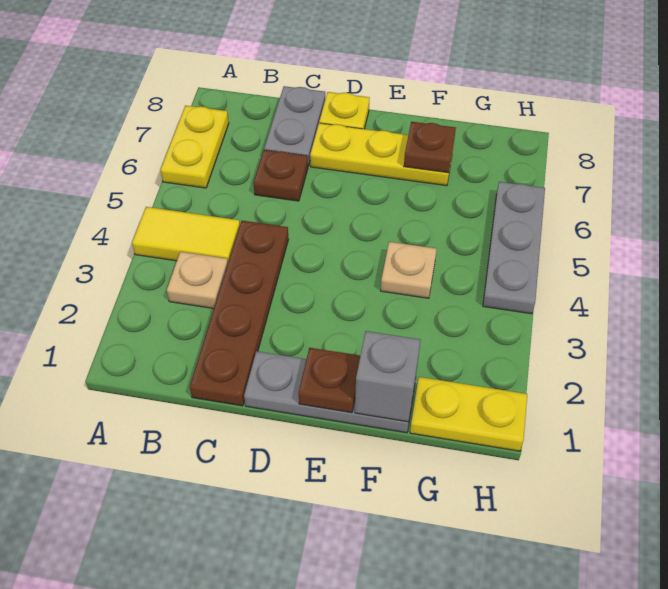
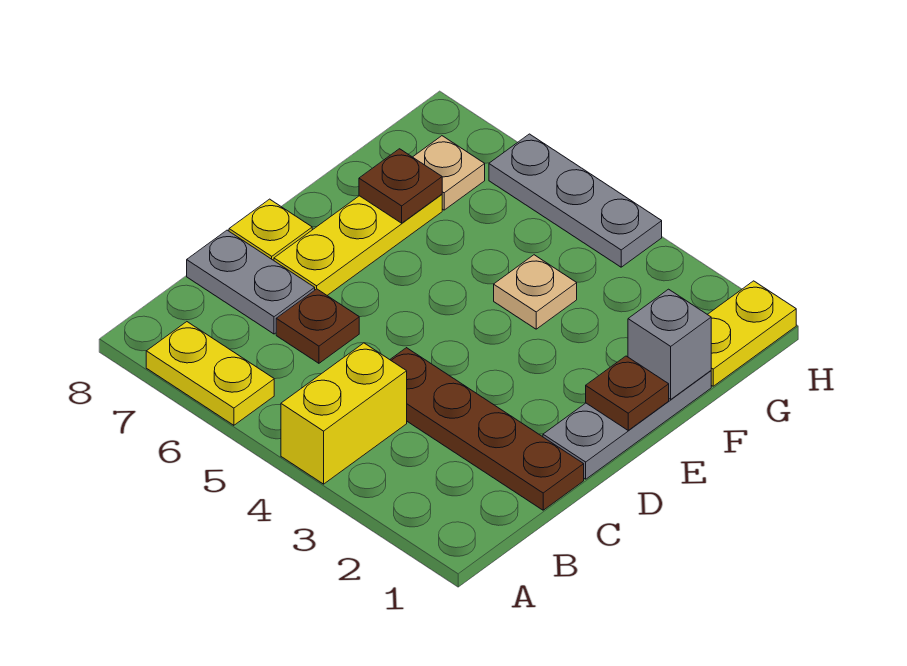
yellow 1x2 tile [132,207,240,262] -> yellow 1x2 brick [281,343,407,484]
tan 1x1 plate [167,252,228,309] -> tan 1x1 plate moved to [413,136,485,210]

